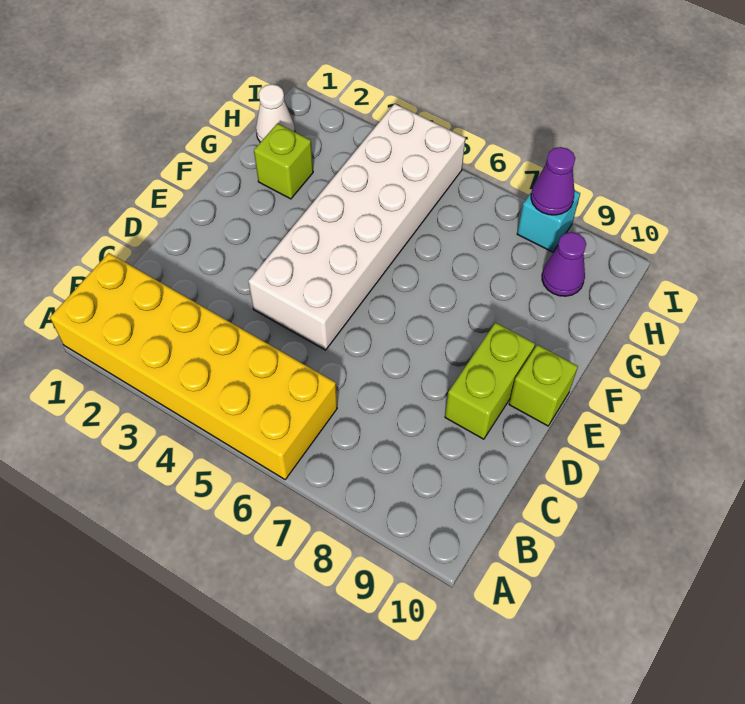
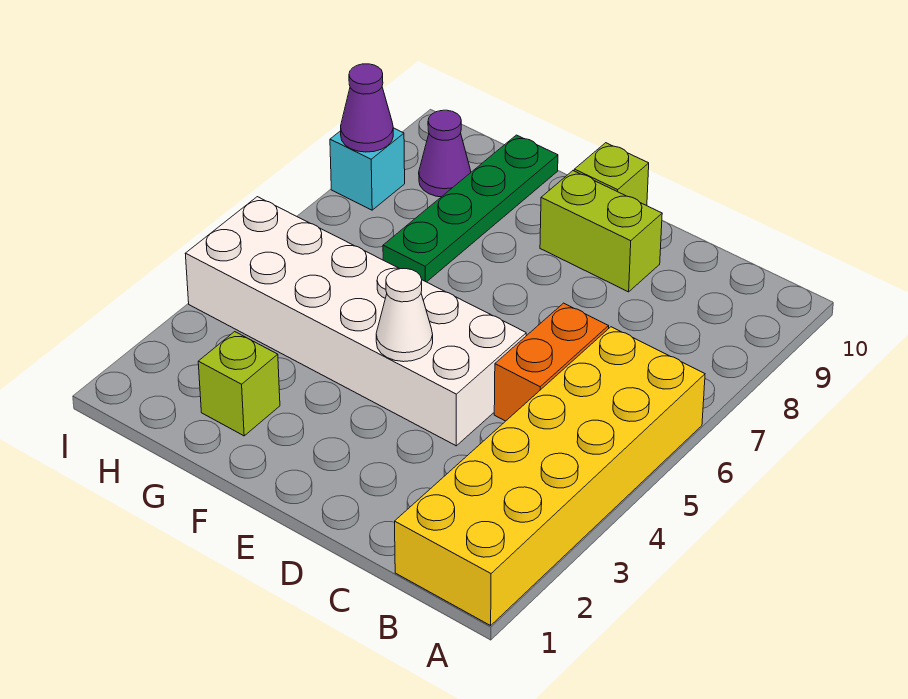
none -> orange 1x2 brick [494,303,609,421]
none -> green 1x4 plate [383,135,558,282]
white 1x1 cone [256,84,295,142] -> white 1x1 cone moved to [376,269,433,362]

